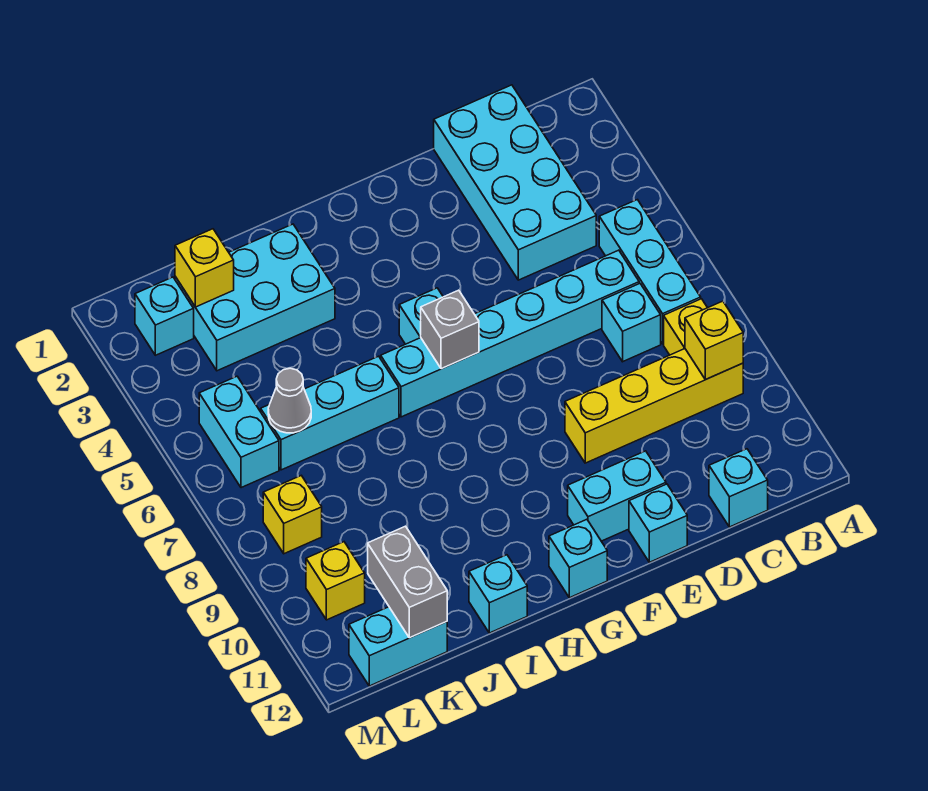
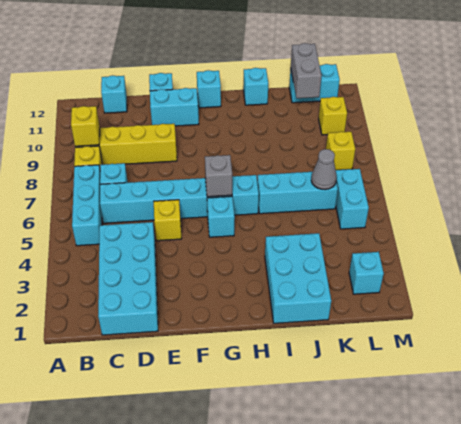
cyan 2x3 brick [175,224,335,371] -> cyan 2x3 brick turned to [265,233,331,323]
yellow 1x1 brick [175,229,234,307] -> yellow 1x1 brick moved to [154,200,182,241]

